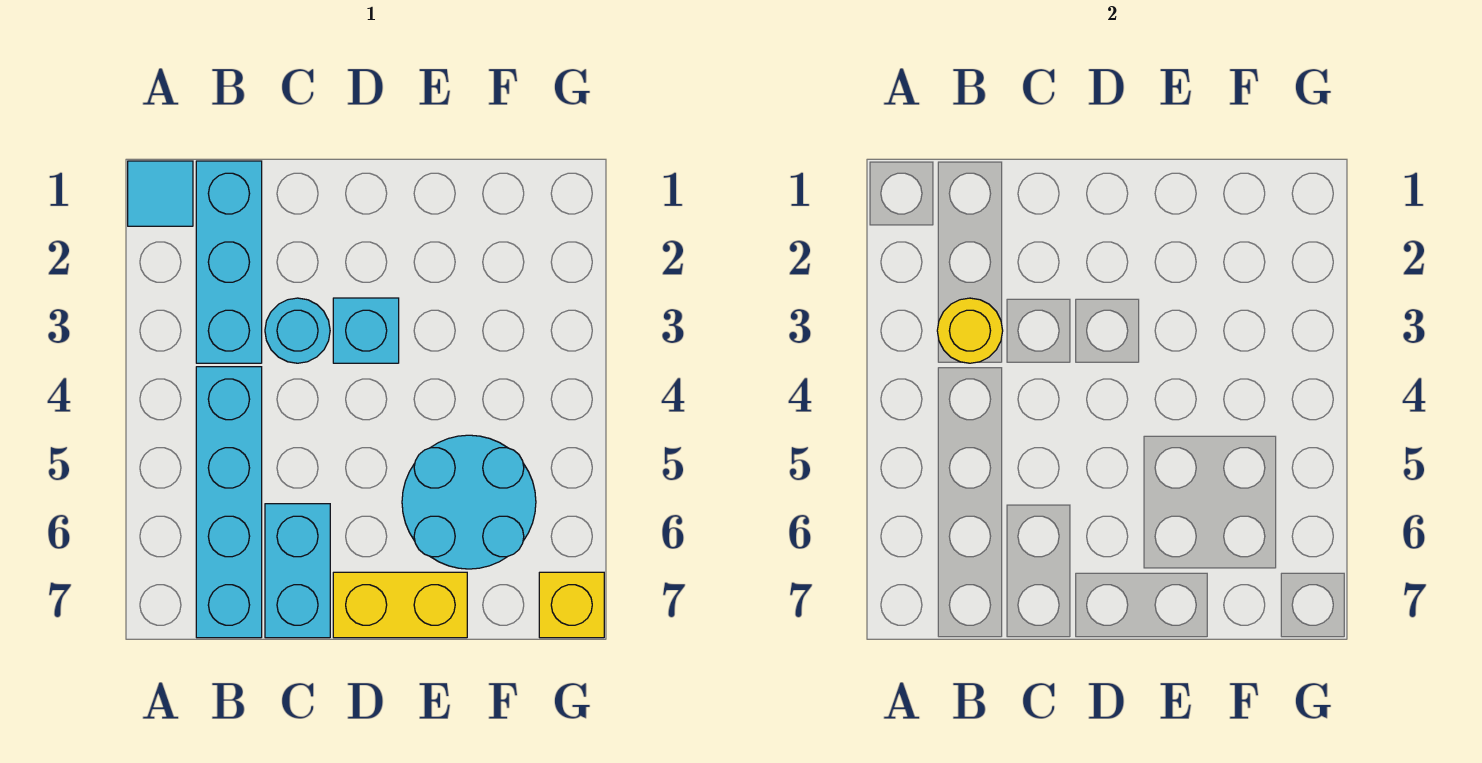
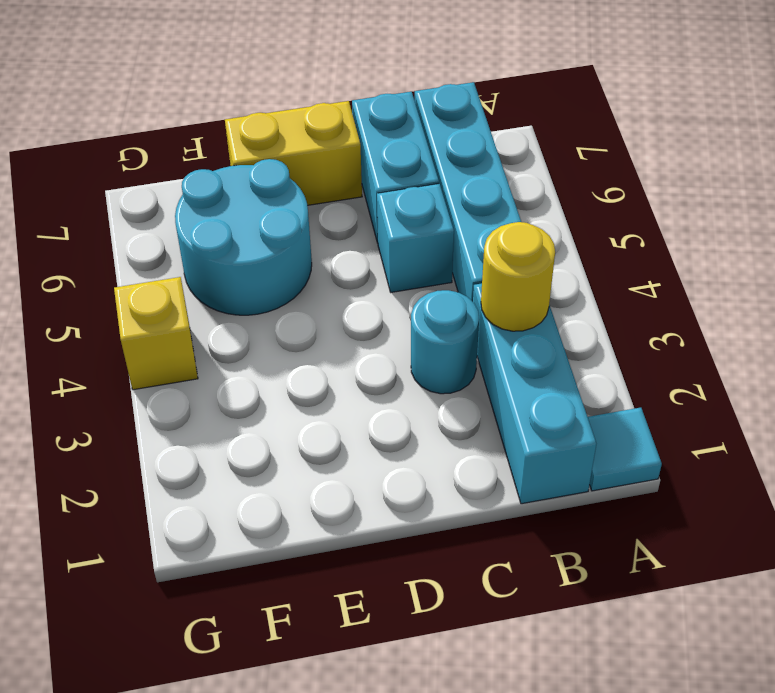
cyan 1x1 brick [333,298,399,363] -> cyan 1x1 brick moved to [377,184,454,292]
yellow 1x1 brick [539,572,604,638] -> yellow 1x1 brick moved to [114,277,198,390]

